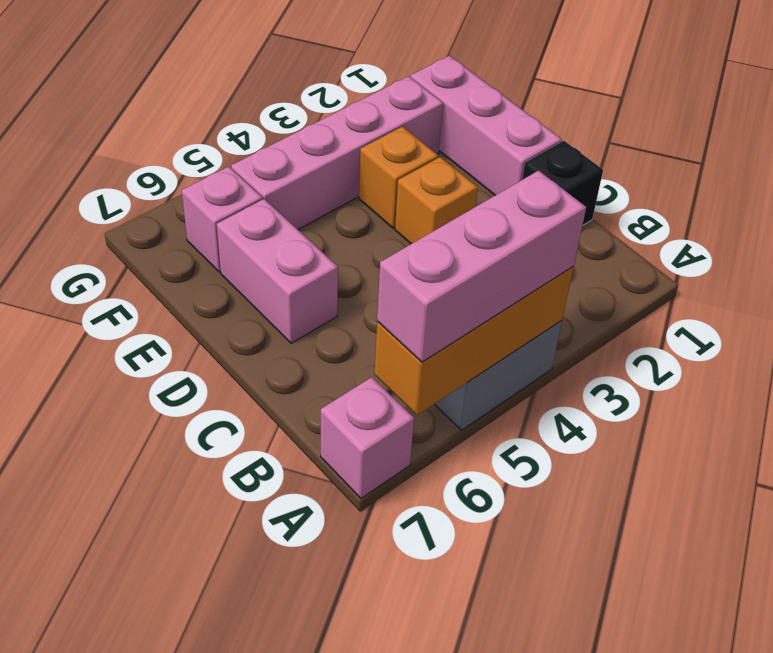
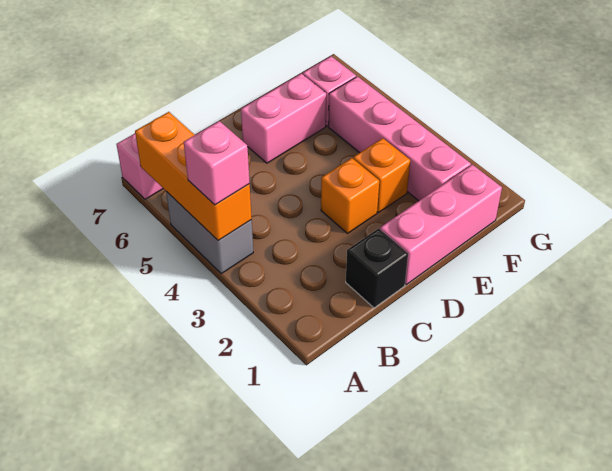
pink 1x3 brick [377,171,586,362] -> pink 1x1 brick [184,121,250,205]

